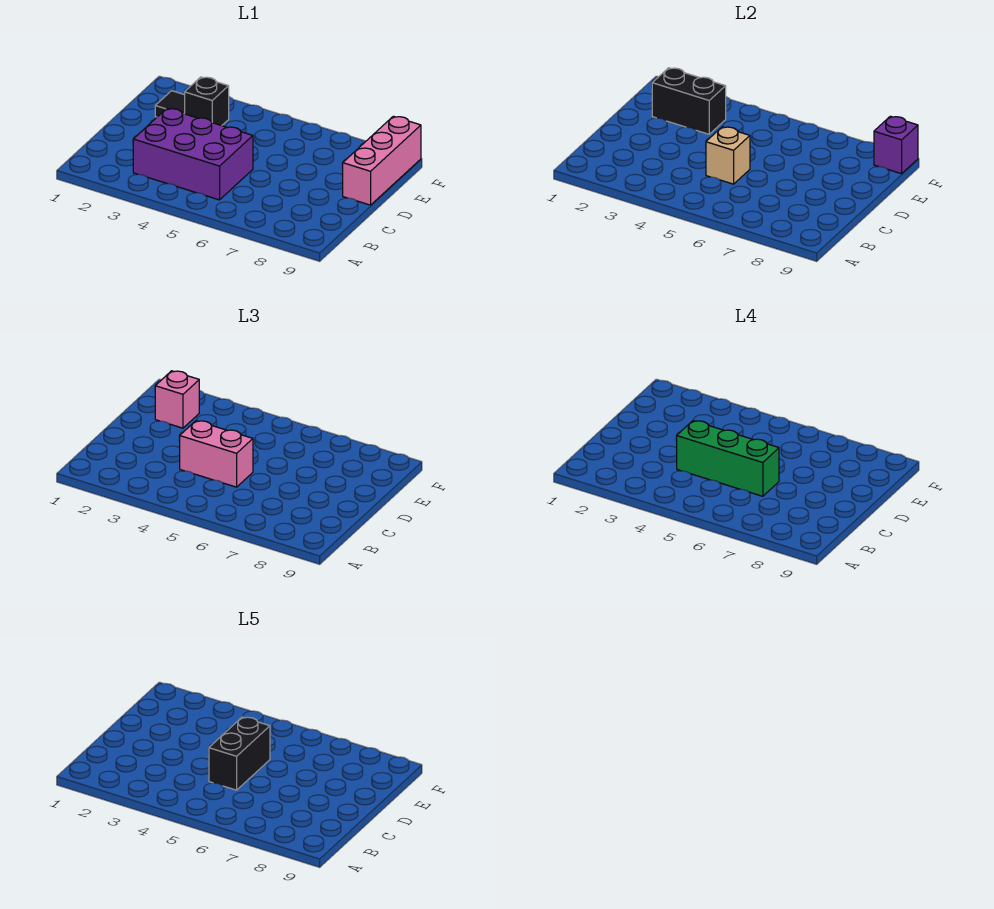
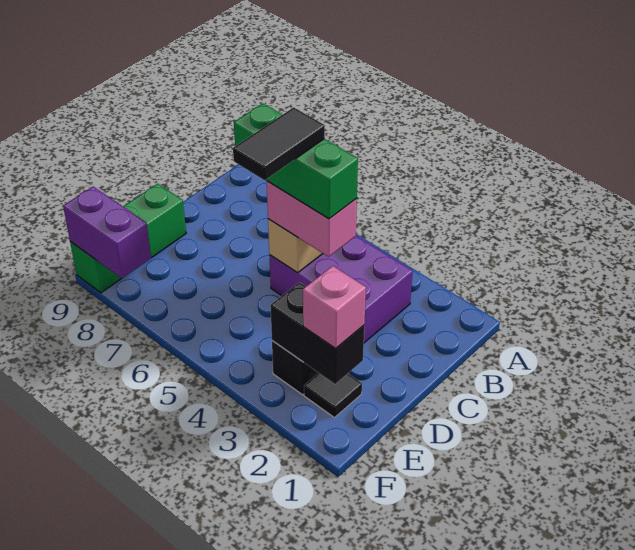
black 1x2 brick [209,717,270,790] -> black 1x2 tile [233,107,325,180]
pink 1x3 brick [343,116,421,205] -> green 1x3 brick [70,184,186,293]
purple 1x1 brick [874,116,918,174] -> purple 1x2 brick [63,187,151,278]

